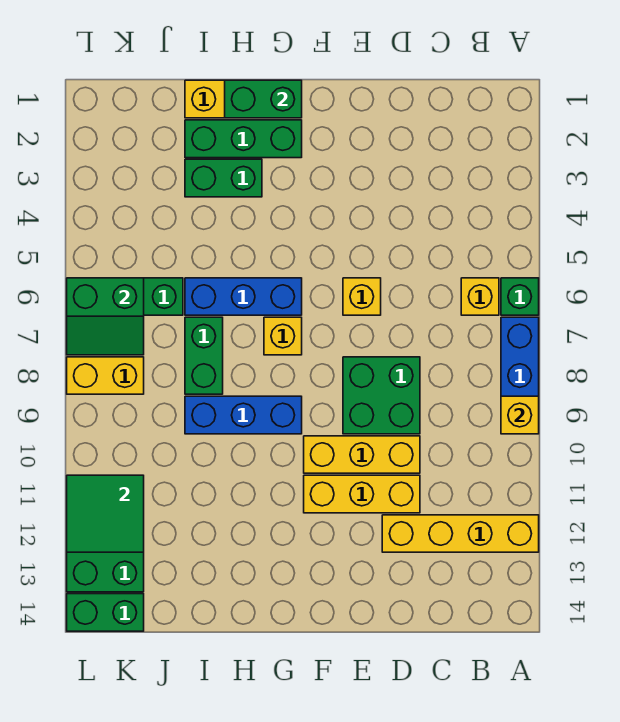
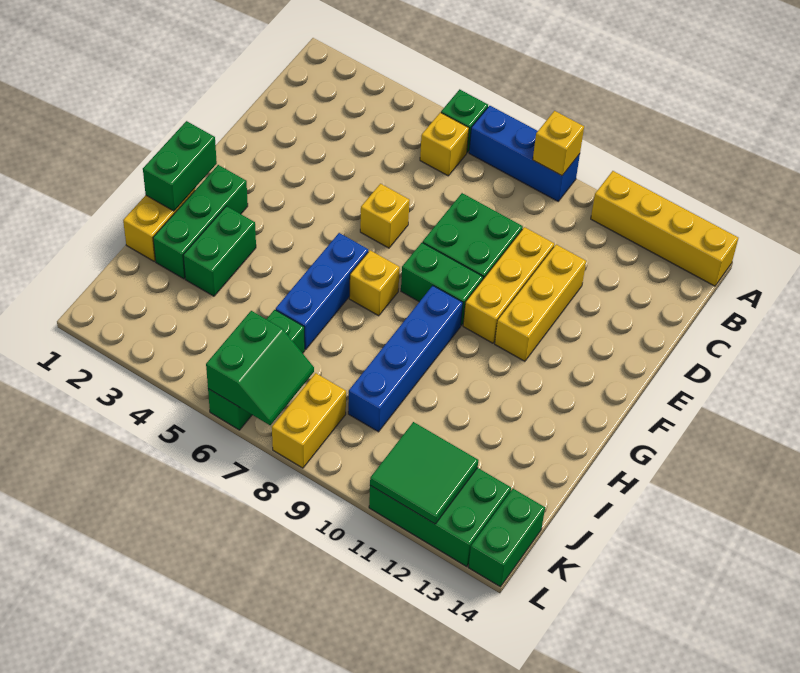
yellow 1x4 brick [382,515,539,552] -> yellow 1x4 brick turned to [591,171,738,286]
blue 1x3 brick [185,396,302,434] -> blue 1x4 brick [348,286,463,432]
green 1x2 brick [185,317,223,394] -> green 1x2 brick moved to [401,243,483,326]

